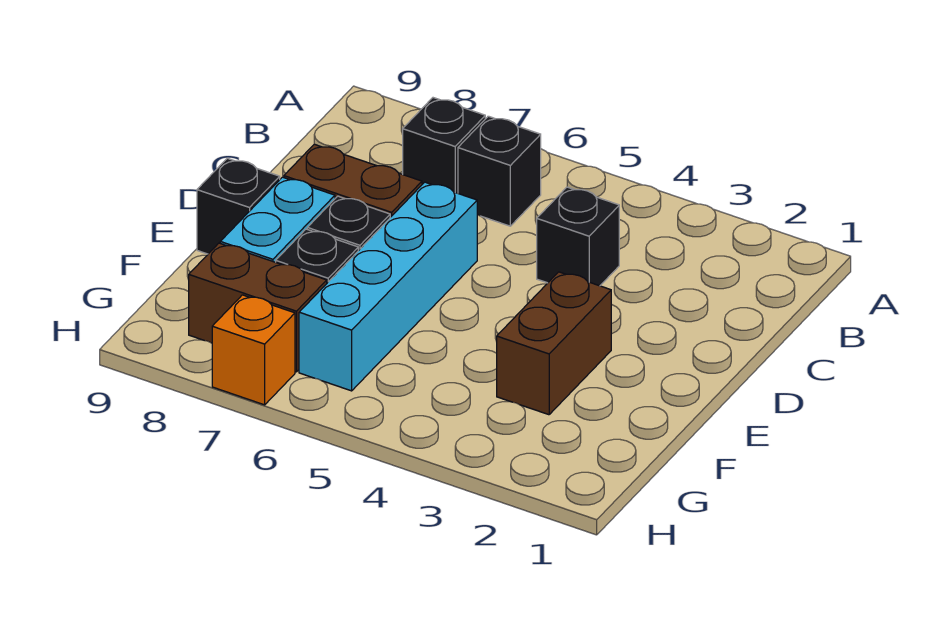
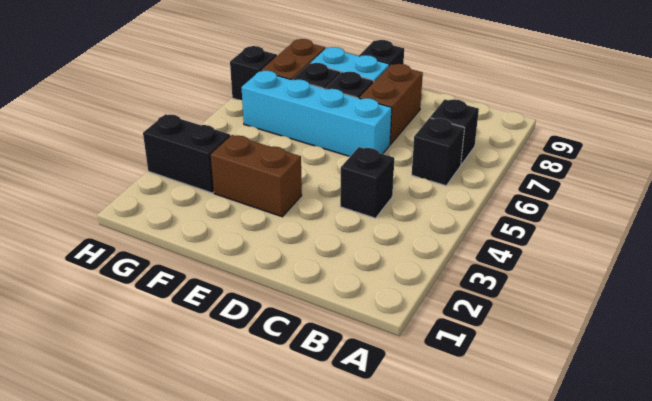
none -> black 1x2 brick [143,114,230,193]
orange 1x1 brick [212,295,295,405] -> black 1x1 brick [230,46,277,100]

